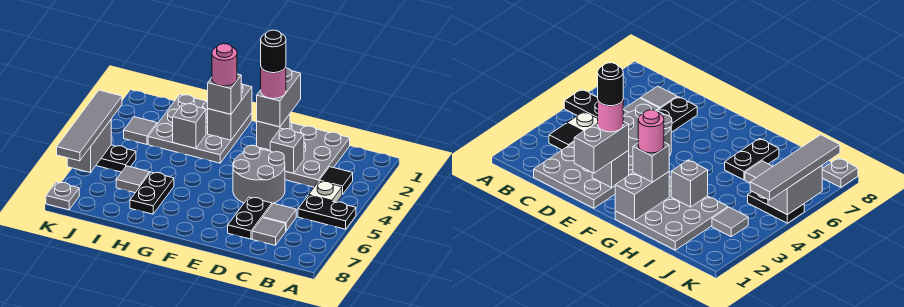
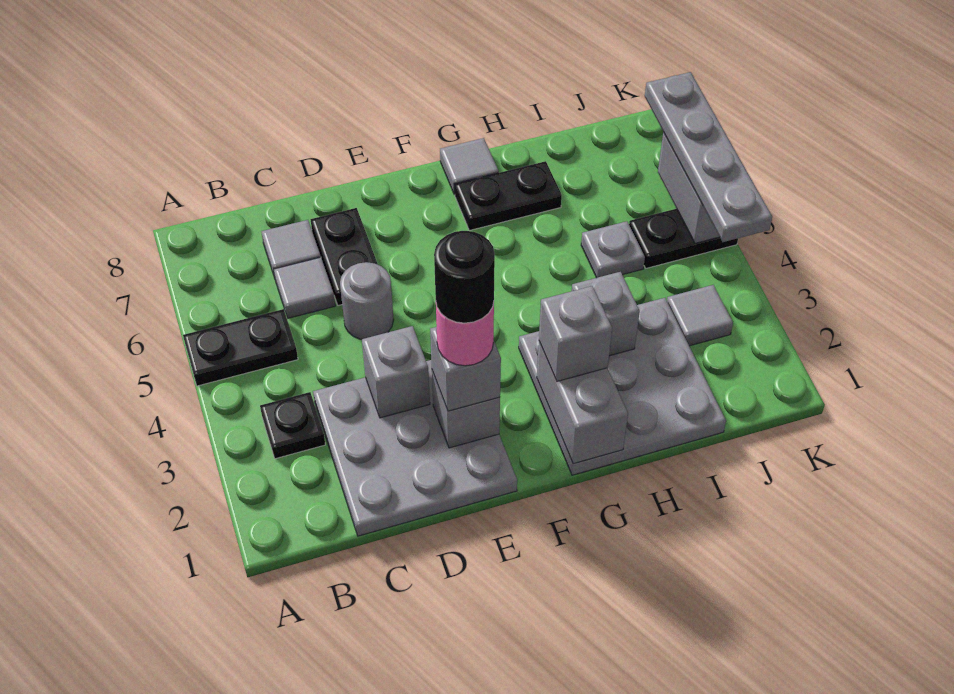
black 1x1 tile [319,167,353,194] -> black 1x1 plate [260,392,325,459]
white 1x1 plate [309,181,342,202] -> none
grey 2x2 round brick [233,145,285,204] -> grey 1x1 round brick [340,262,394,340]
grey 1x2 brick [257,68,301,127] -> grey 1x1 brick [430,327,501,411]
pink 1x1 round brick [212,44,237,86] -> none
black 1x2 plate [130,172,174,214] -> black 1x2 plate turned to [455,161,562,230]
grey 1x1 tile [116,166,150,193] -> grey 1x1 tile moved to [440,138,499,195]
grey 1x4 tile [57,90,122,161] -> grey 1x4 plate [645,72,772,242]
grey 1x1 plate [46,182,79,210] -> grey 1x1 plate moved to [581,221,645,278]

